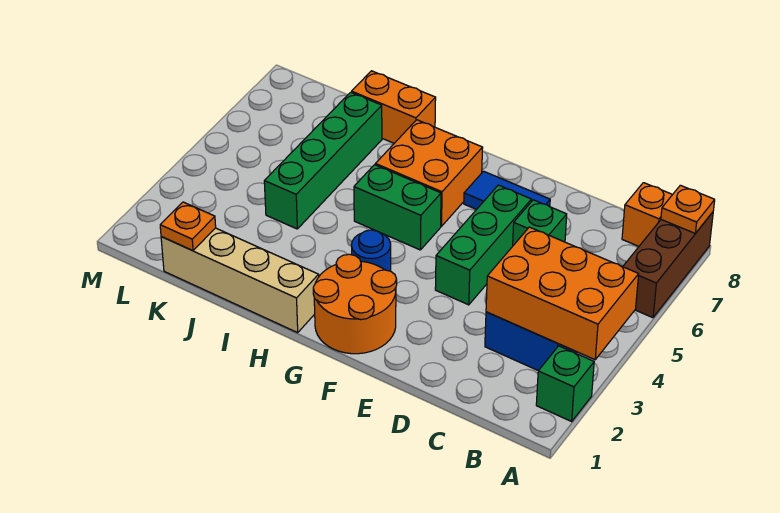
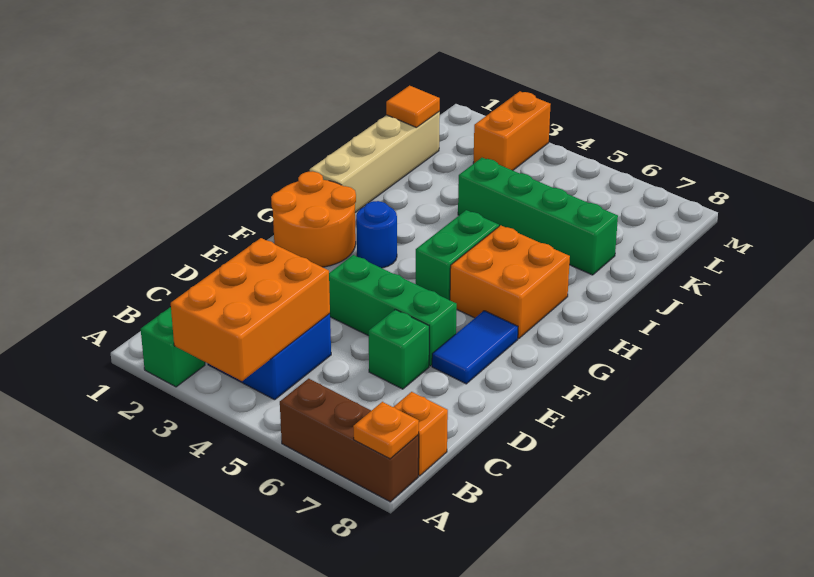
orange 1x2 brick [352,71,436,143] -> orange 1x2 brick moved to [473,91,551,170]
orange 1x1 plate [160,202,216,251] -> orange 1x1 tile [386,86,440,128]

